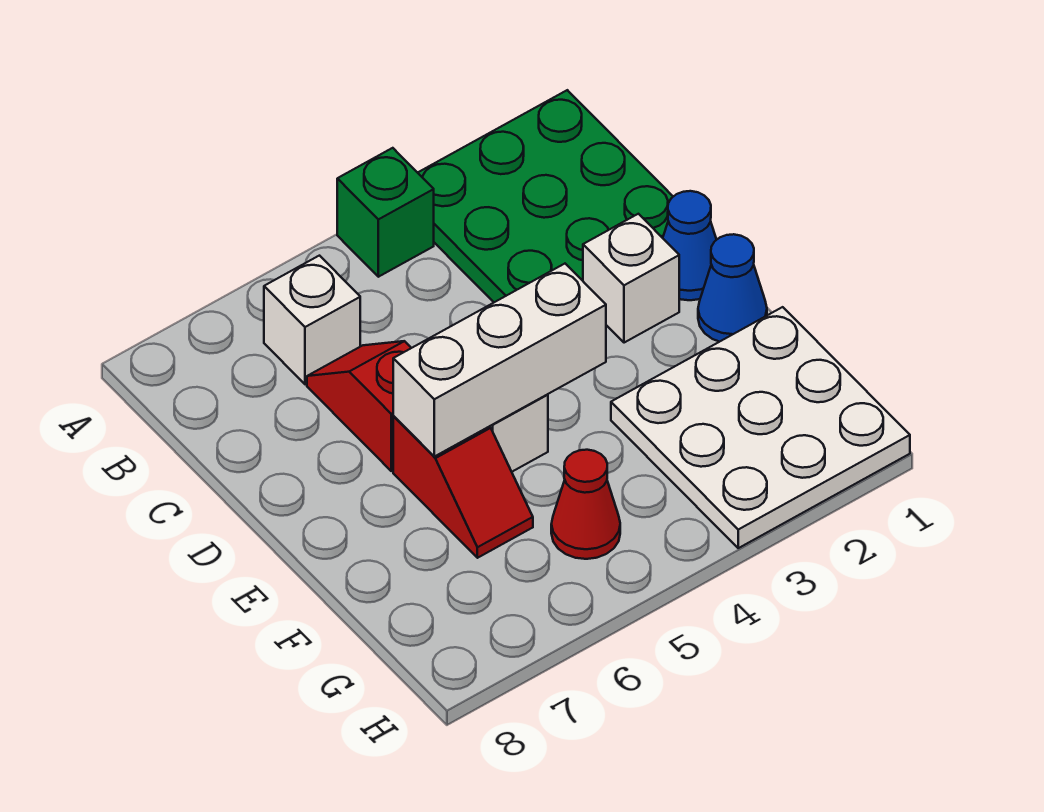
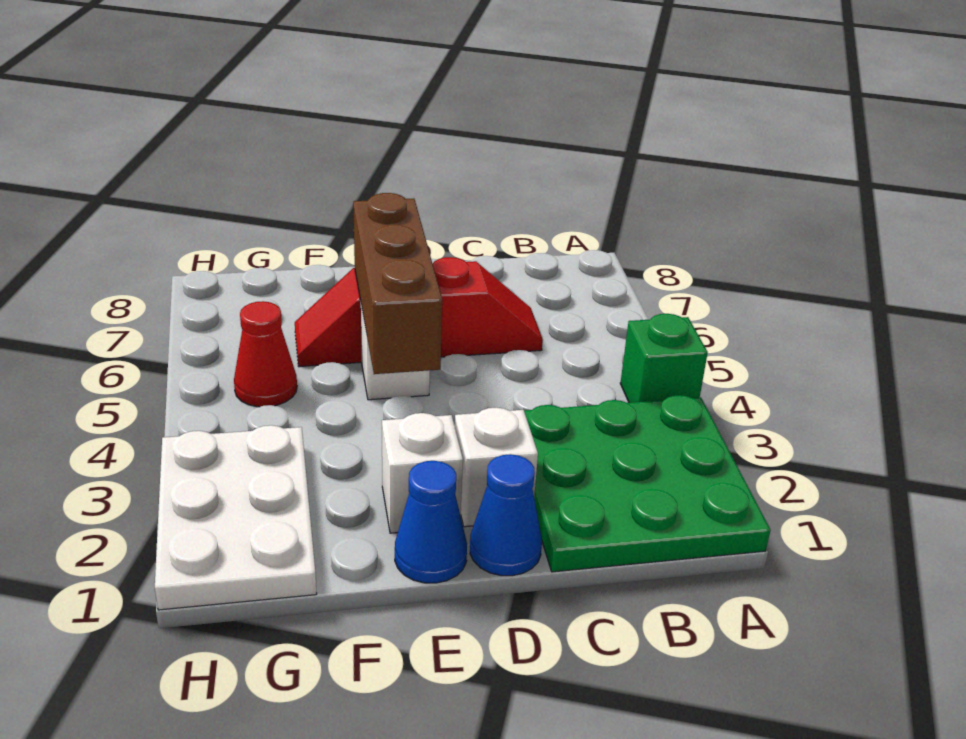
white 1x1 brick [264,256,360,384] -> white 1x1 brick moved to [382,413,463,533]
white 1x3 brick [393,264,606,457] -> brown 1x3 brick [353,193,442,374]
white 3x3 plate [611,307,910,548] -> white 2x3 plate [155,425,317,610]

